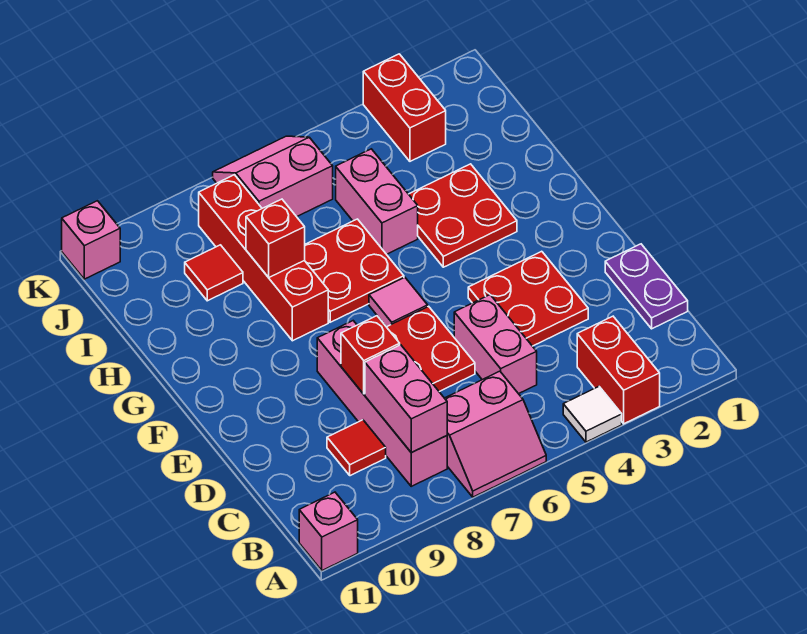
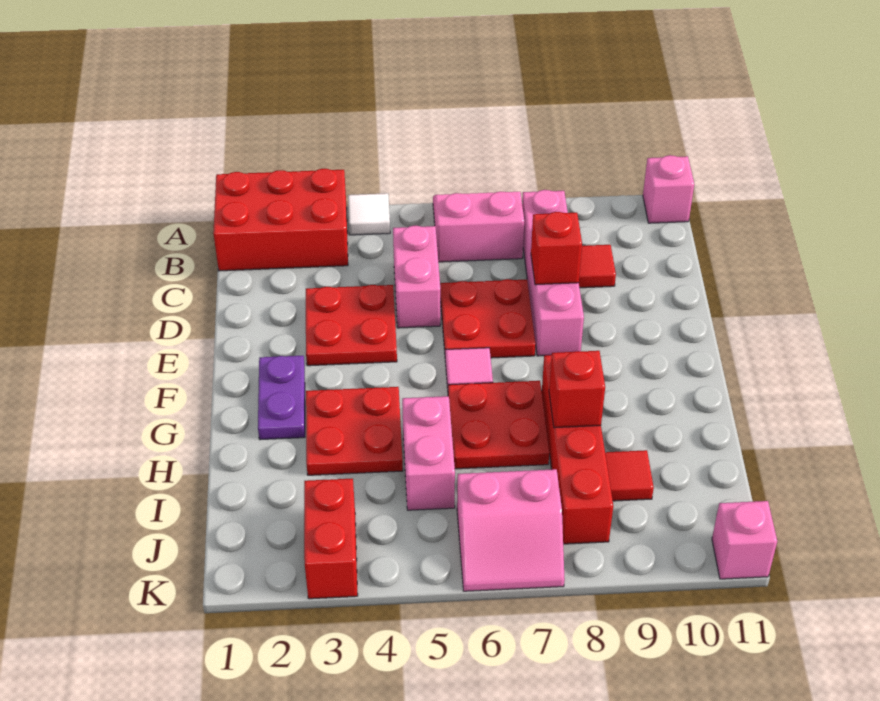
red 1x2 brick [577,316,660,424] -> red 2x3 brick [213,169,348,271]
pink 1x2 brick [365,345,447,453] -> none
purple 1x2 plate [605,244,688,329] -> purple 1x2 plate moved to [258,356,305,440]

